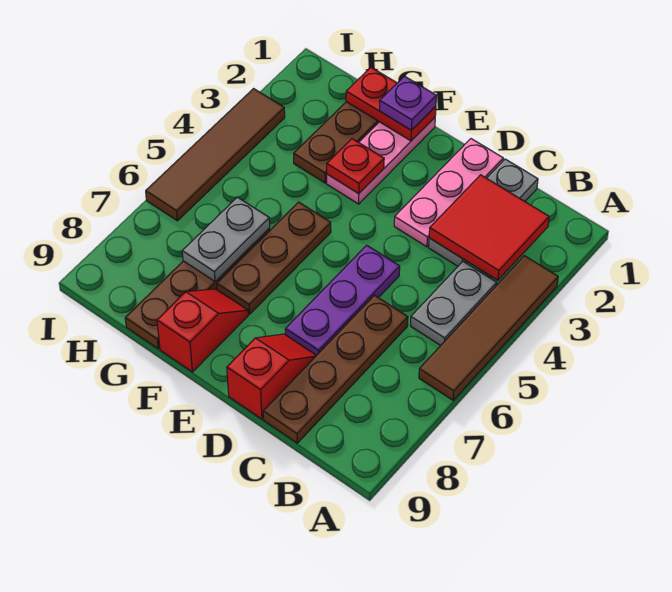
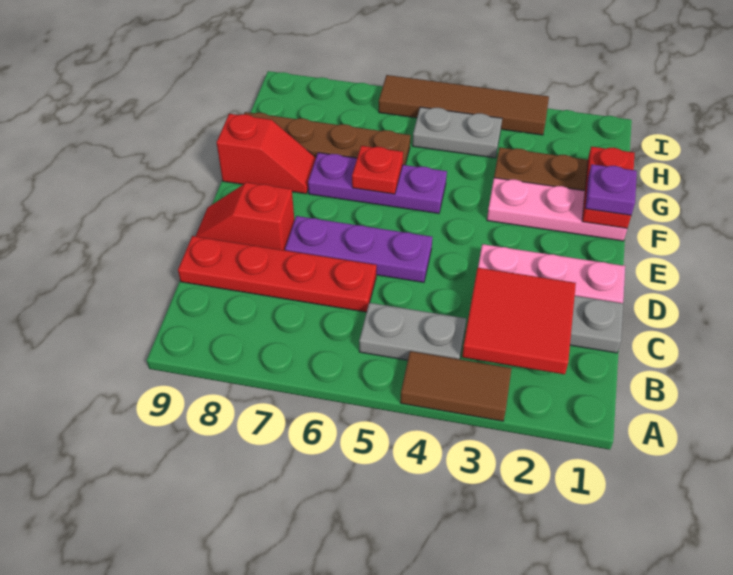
brown 1x4 tile [419,256,558,400] -> brown 1x2 tile [400,351,512,421]
brown 1x4 plate [263,295,408,443] -> red 1x4 plate [178,236,377,312]
red 1x2 slope [227,334,316,419] -> red 1x2 slope turned to [196,183,294,250]
red 1x1 plate [327,139,384,194] -> red 1x1 plate moved to [352,146,403,194]
brown 1x3 plate [217,202,331,314] -> purple 1x3 plate [308,153,447,214]
grey 1x2 plate [182,197,270,281] -> grey 1x2 plate moved to [412,107,502,158]

